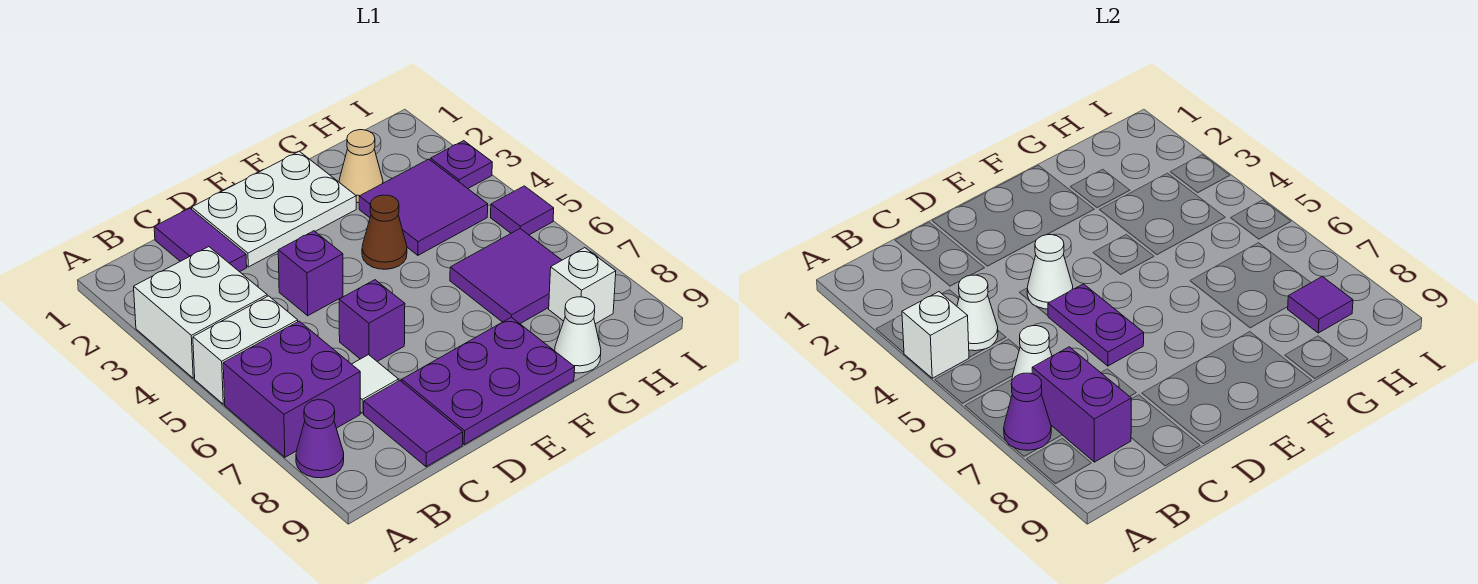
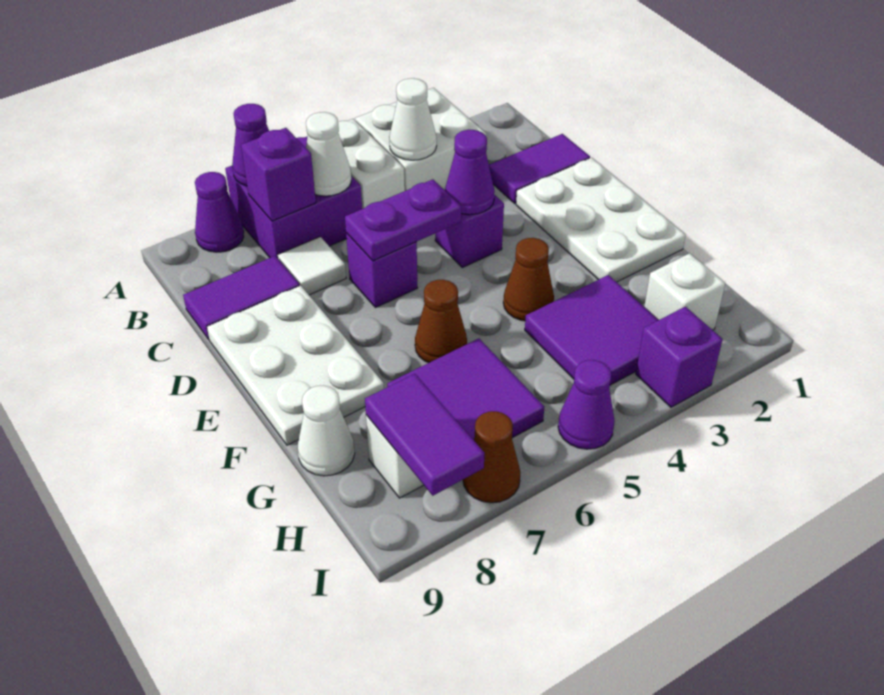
white 1x1 brick [902,292,969,378] -> white 1x1 brick moved to [644,253,725,330]
purple 1x2 brick [1032,347,1131,462] -> purple 1x1 brick [241,128,316,221]
white 1x1 cone [1027,234,1073,309] -> purple 1x1 cone [445,130,495,215]
purple 2x3 plate [402,317,575,444] -> white 2x3 plate [207,286,384,445]
none -> brown 1x1 cone [415,280,467,363]
tan 1x1 cone [339,130,383,203] -> none
purple 1x1 tile [1288,277,1353,333] -> purple 1x2 tile [365,374,485,496]
purple 1x1 plate [430,141,492,188] -> purple 1x1 brick [636,307,723,407]
purple 1x1 tile [491,186,554,235] -> purple 1x1 cone [558,360,615,449]
none -> brown 1x1 cone [463,411,520,503]

